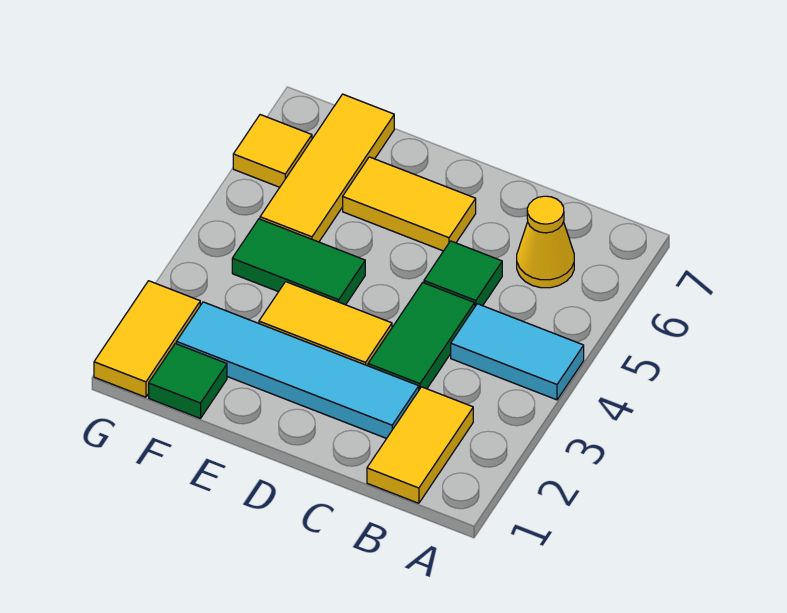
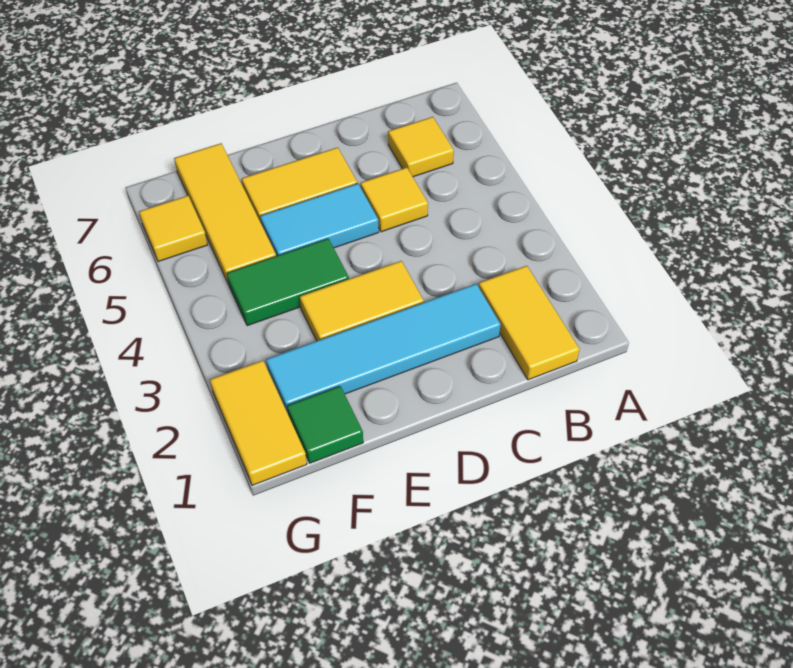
cyan 1x2 tile [451,304,584,400] -> cyan 1x2 tile moved to [260,184,379,256]
yellow 1x1 cone [517,196,574,288] -> yellow 1x1 tile [388,117,454,177]
green 1x2 tile [368,283,475,390] -> none
green 1x1 tile [424,241,502,306] -> yellow 1x1 tile [361,167,428,232]

